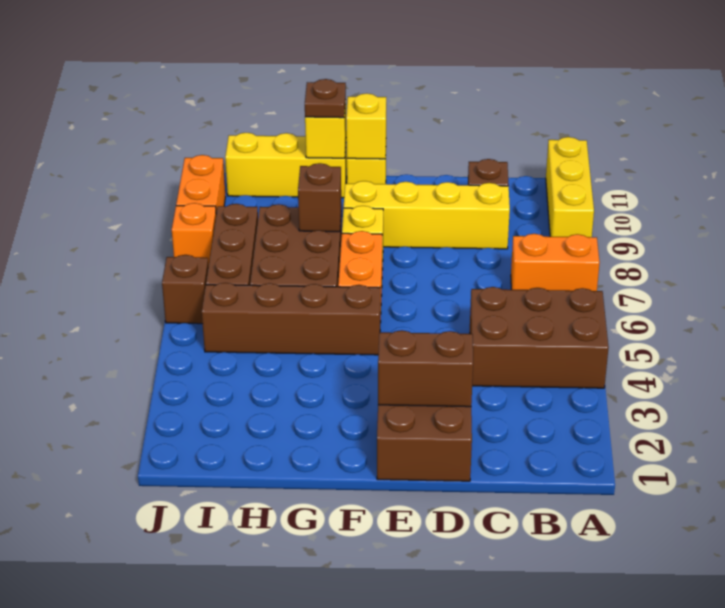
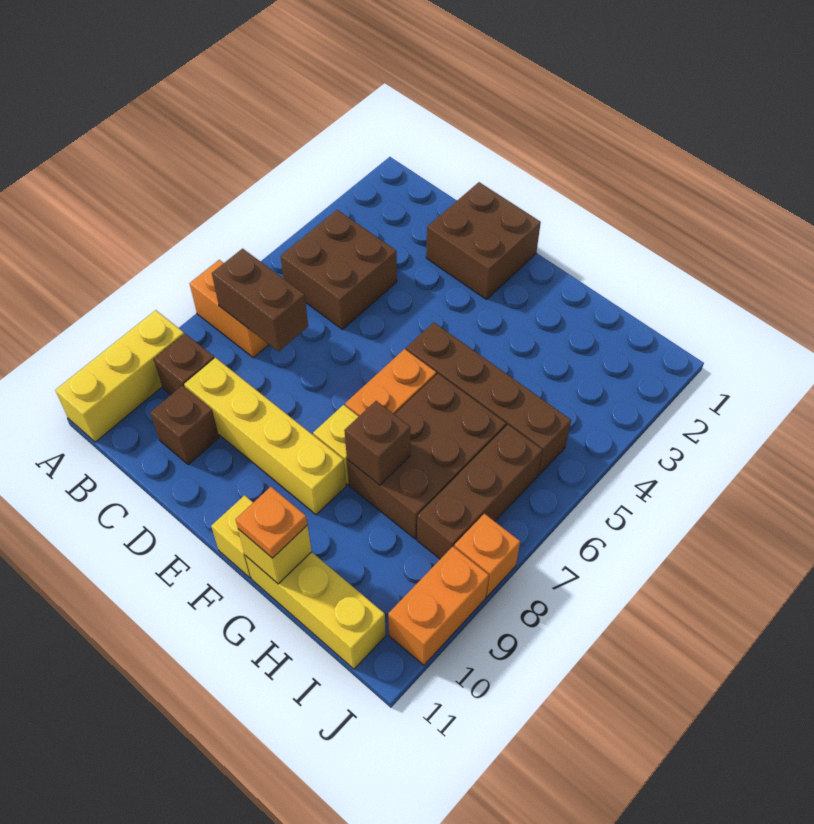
brown 2x3 brick [470,287,609,388] -> brown 2x2 brick [280,210,397,329]
brown 1x2 brick [378,330,473,407] -> brown 1x2 brick moved to [212,249,308,351]
yellow 1x1 brick [346,93,386,159] -> none
brown 1x1 plate [305,79,346,118] -> orange 1x1 plate [235,487,307,558]
brown 1x1 brick [162,255,208,324] -> brown 1x1 brick moved to [154,334,214,395]

